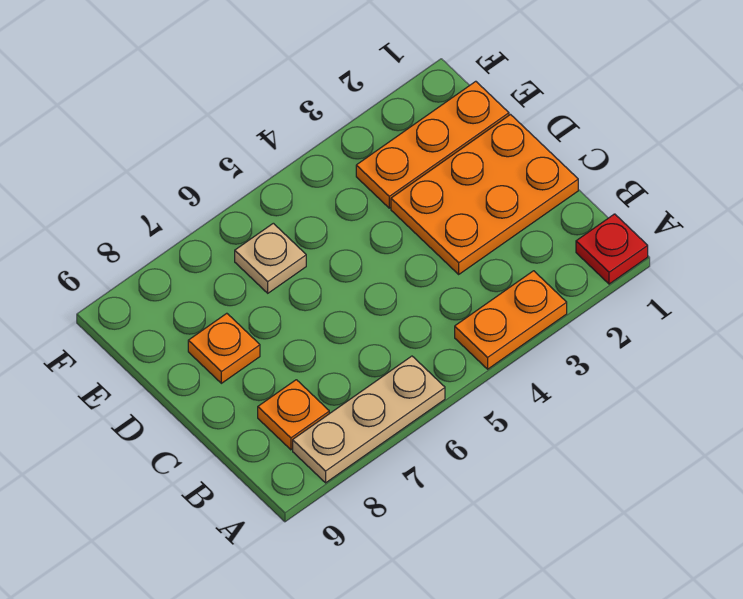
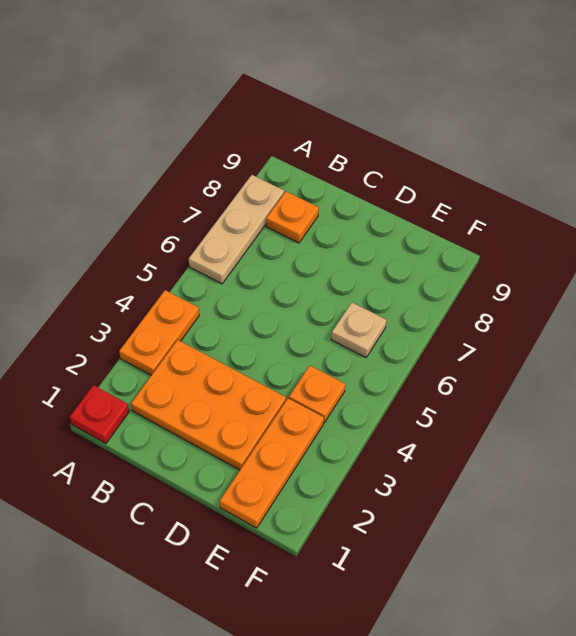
orange 2x3 plate [391,115,578,274] -> orange 2x3 plate turned to [131,340,286,470]
orange 1x1 plate [188,313,260,383] -> orange 1x1 plate moved to [289,366,345,423]

